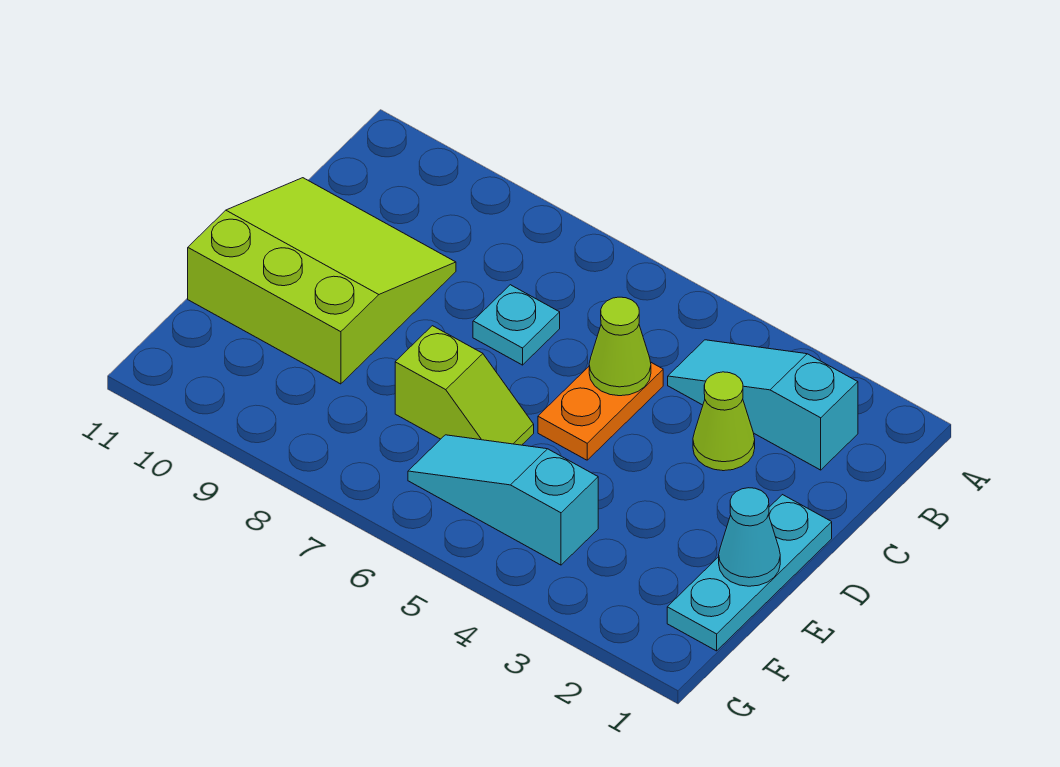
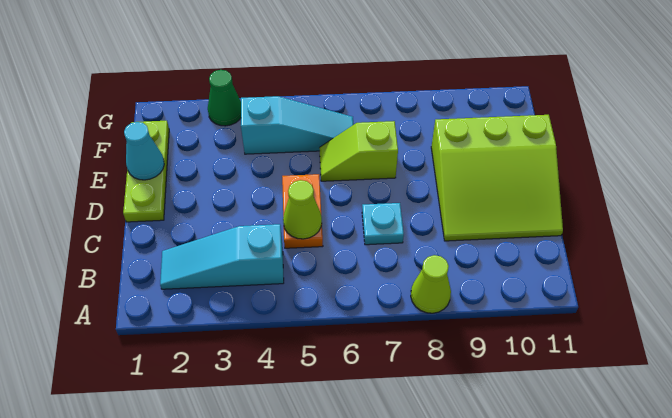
cyan 1x3 slope [668,340,858,470] -> cyan 1x3 slope turned to [160,224,284,289]
lime 1x1 cone [693,372,755,471] -> lime 1x1 cone moved to [411,255,451,313]
cyan 1x3 plate [667,495,832,651] -> lime 1x3 plate [123,121,169,222]
none -> green 1x1 cone [208,70,241,126]

